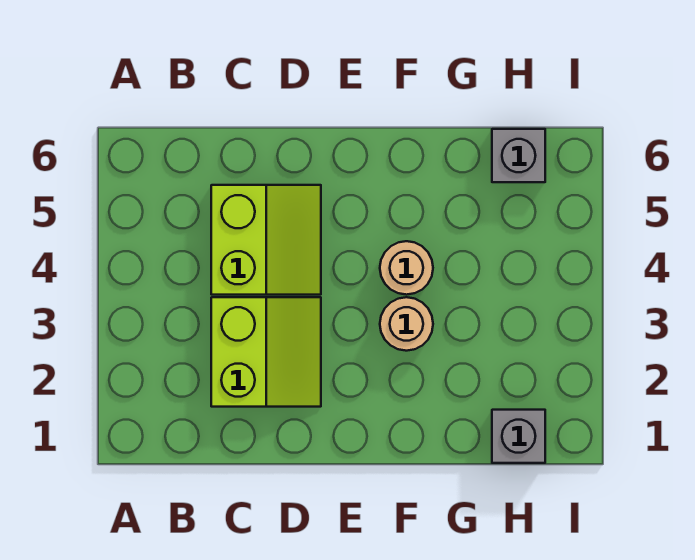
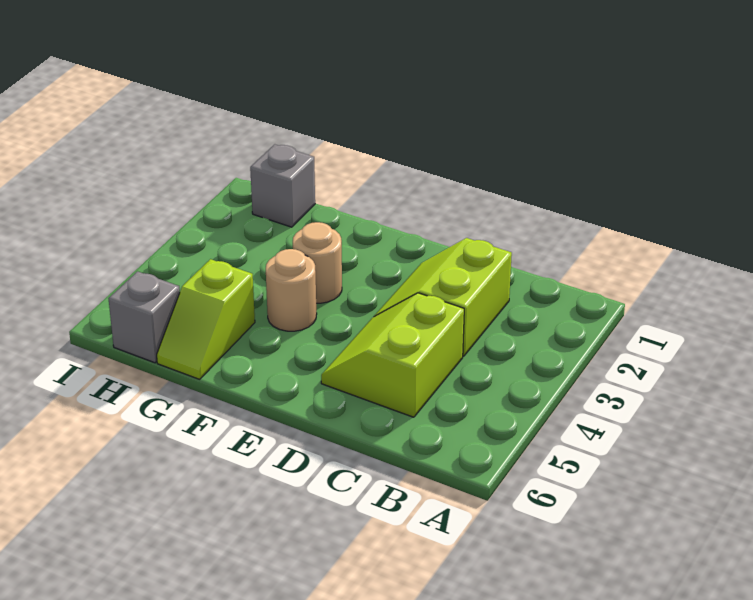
none -> lime 1x2 slope [157,259,255,379]

